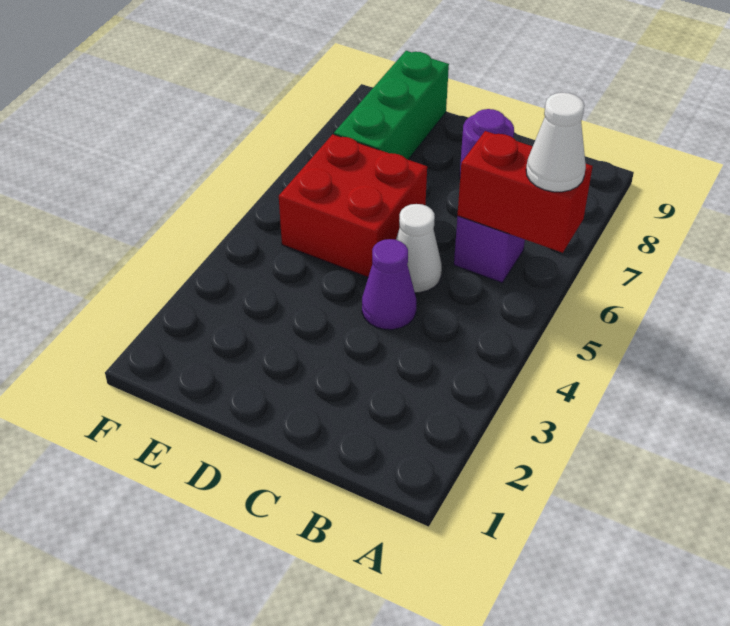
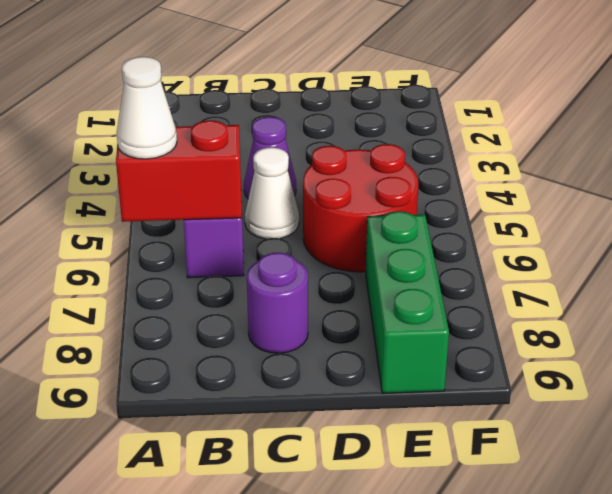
red 2x2 brick [279,134,427,277] -> red 2x2 round brick [303,144,418,272]

